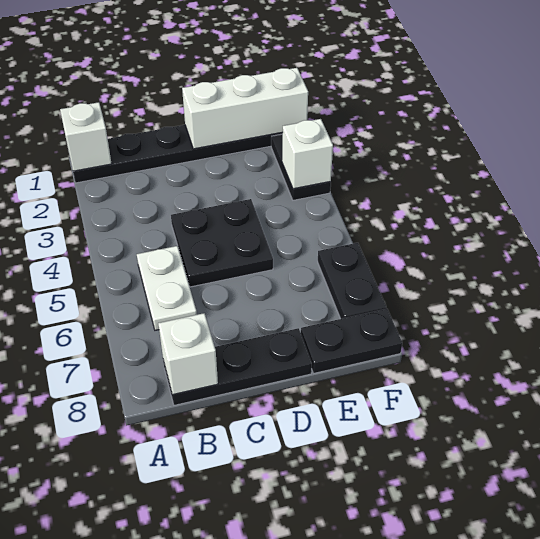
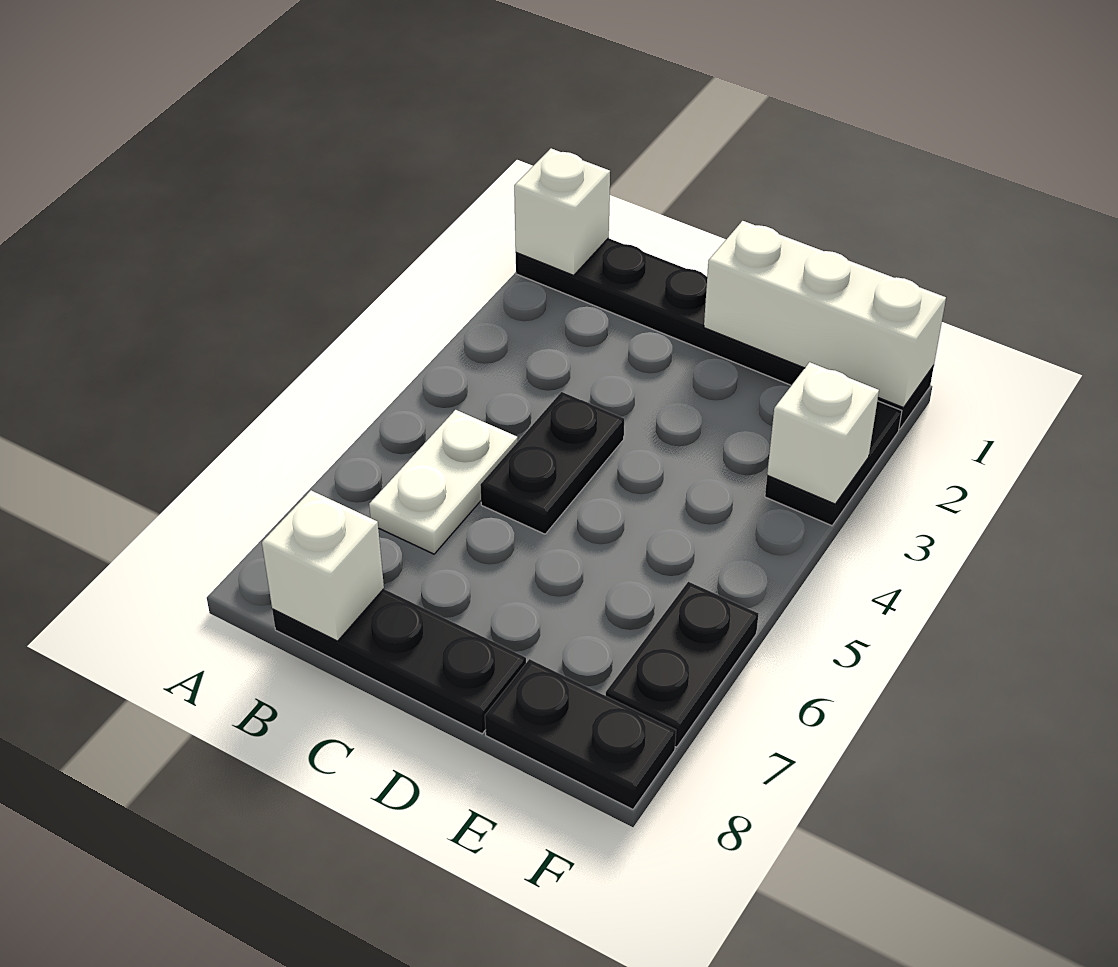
black 2x2 plate [171,199,273,287] -> black 1x2 plate [480,392,624,534]

